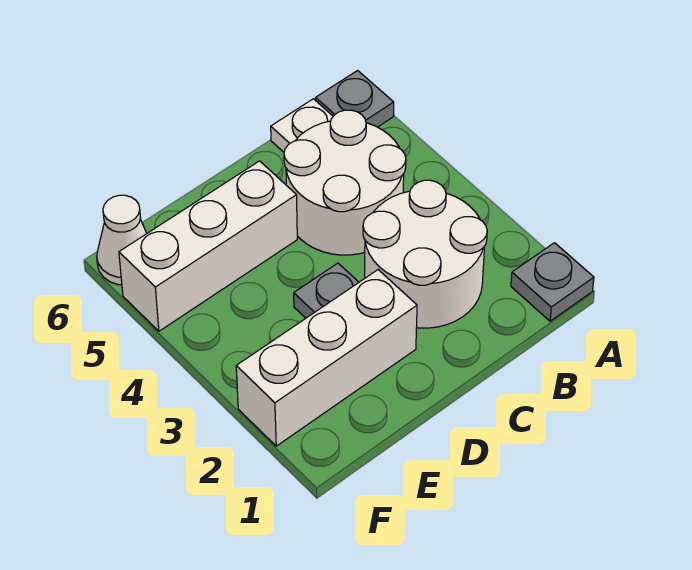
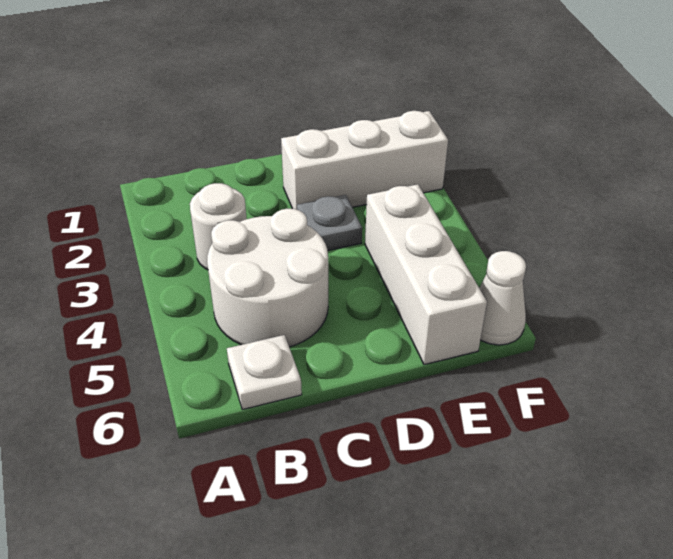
grey 1x1 plate [511,243,594,321] -> none
grey 1x1 plate [316,71,394,127] -> none
white 2x2 round brick [363,180,487,328] -> white 1x1 round brick [190,183,247,270]
white 1x3 brick [119,161,297,331] -> white 1x3 brick turned to [365,184,487,365]

